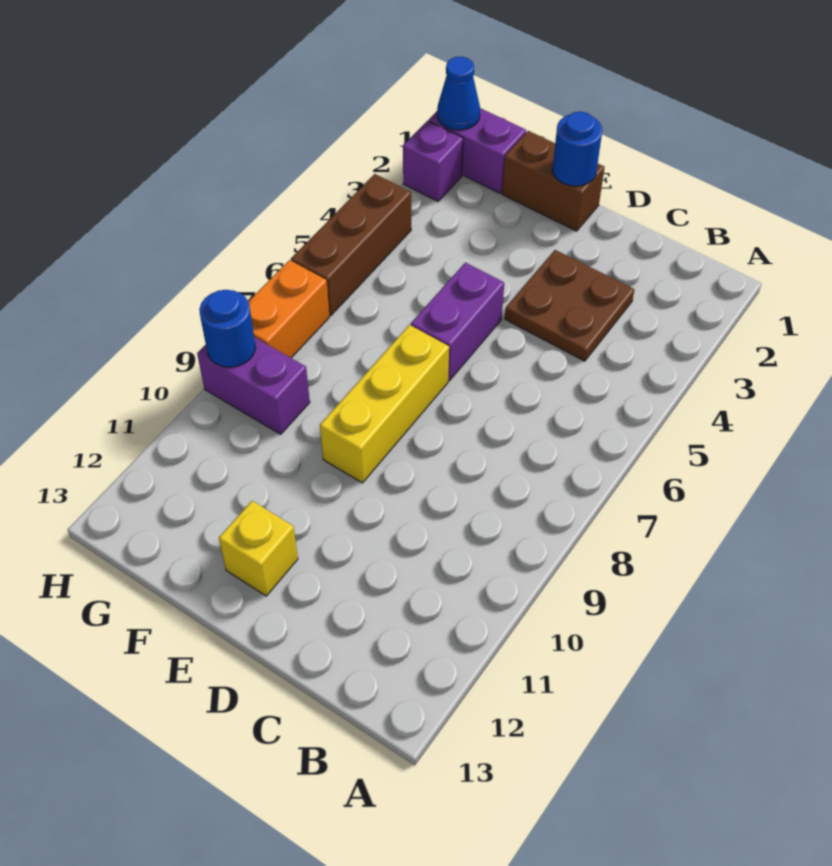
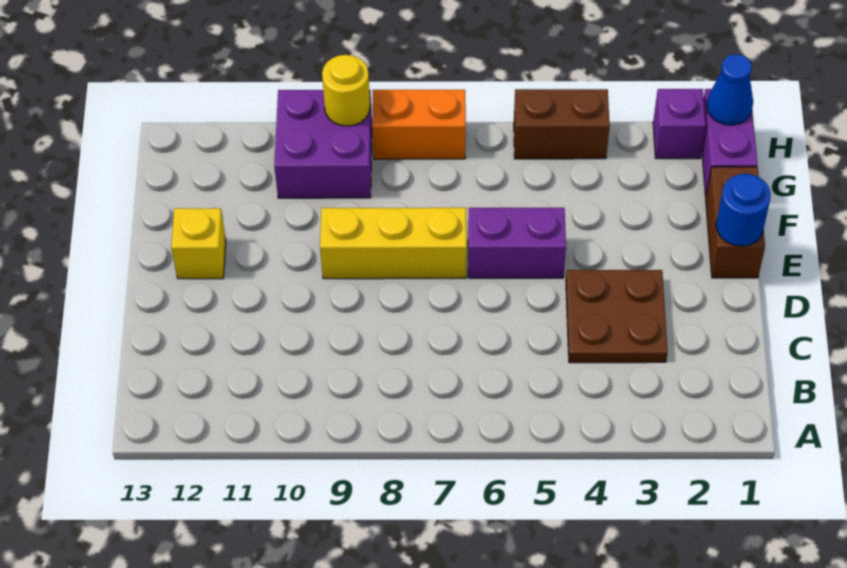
purple 1x2 brick [197,337,310,434] -> purple 2x2 brick [274,90,372,198]
brown 1x3 brick [291,174,411,316] -> brown 1x2 brick [514,89,610,159]
blue 1x1 round brick [199,290,256,367] -> yellow 1x1 round brick [322,55,370,126]

